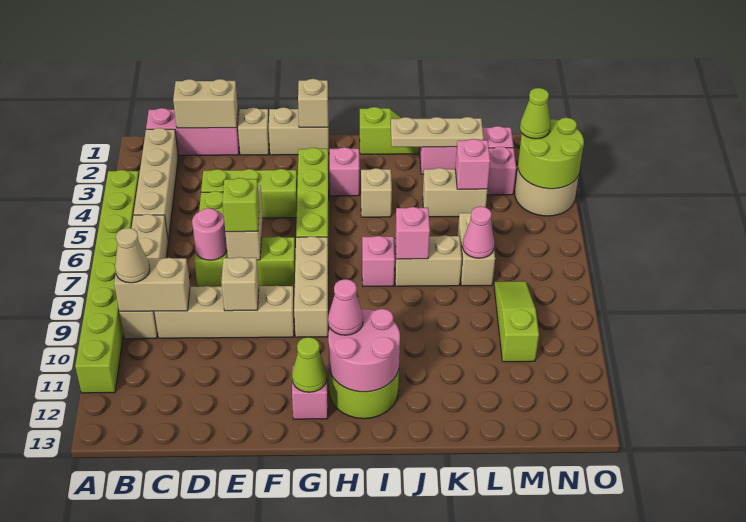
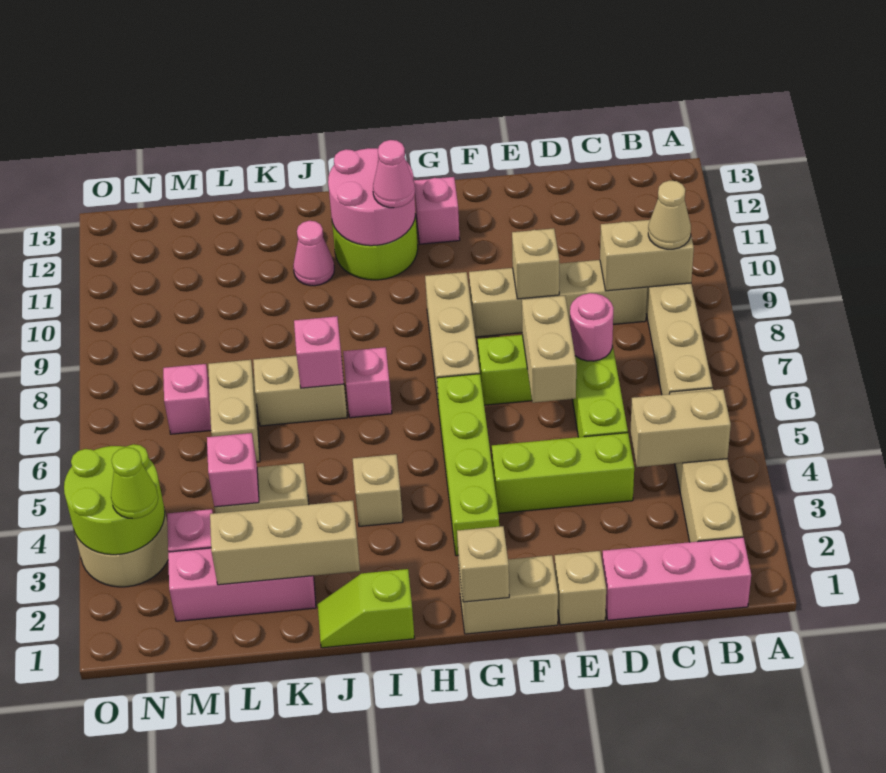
lime 1x8 brick [75,170,139,393] -> none
tan 1x2 brick [173,79,238,128] -> tan 1x2 brick moved to [630,389,731,467]
lime 1x1 brick [222,178,259,232] -> none
lime 1x1 cone [292,337,327,392] -> none
pink 1x1 brick [330,147,359,196] -> pink 1x1 brick moved to [163,364,211,434]
tan 1x3 plate [391,117,484,147] -> tan 1x3 brick [210,501,360,585]
pink 1x1 cone [462,206,495,258] -> pink 1x1 cone moved to [293,221,334,286]
lime 1x3 slope [494,281,539,362] -> none

